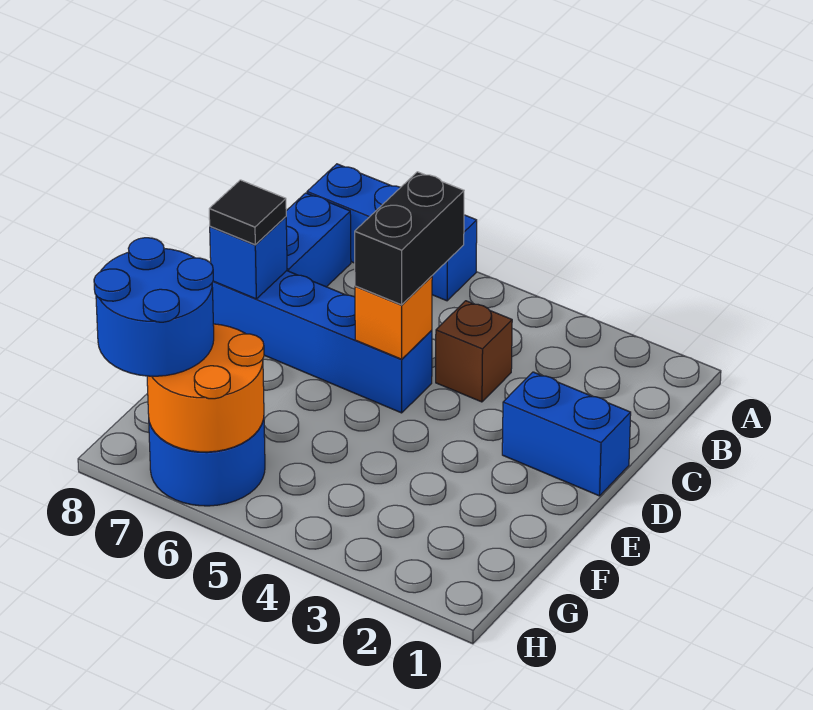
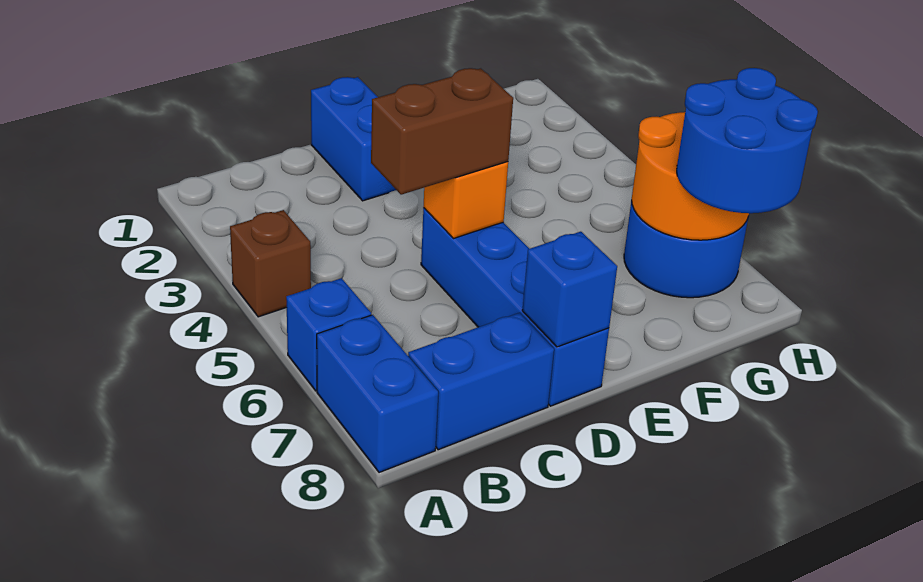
brown 1x1 brick [436,301,512,402] -> brown 1x1 brick moved to [230,210,311,317]
black 1x2 brick [355,172,464,305] -> brown 1x2 brick [371,68,513,195]
black 1x1 tile [209,180,286,245] -> none

